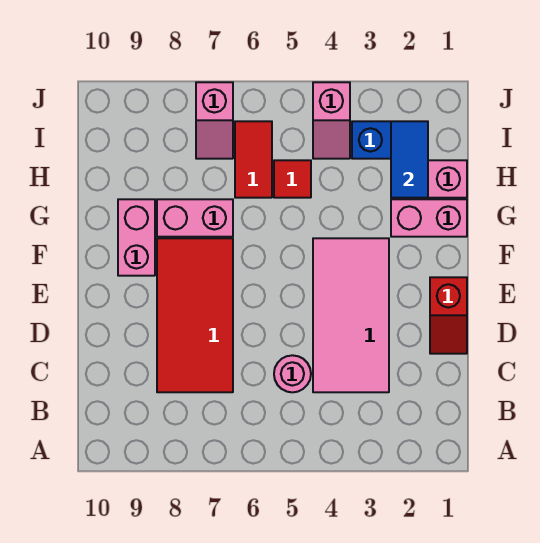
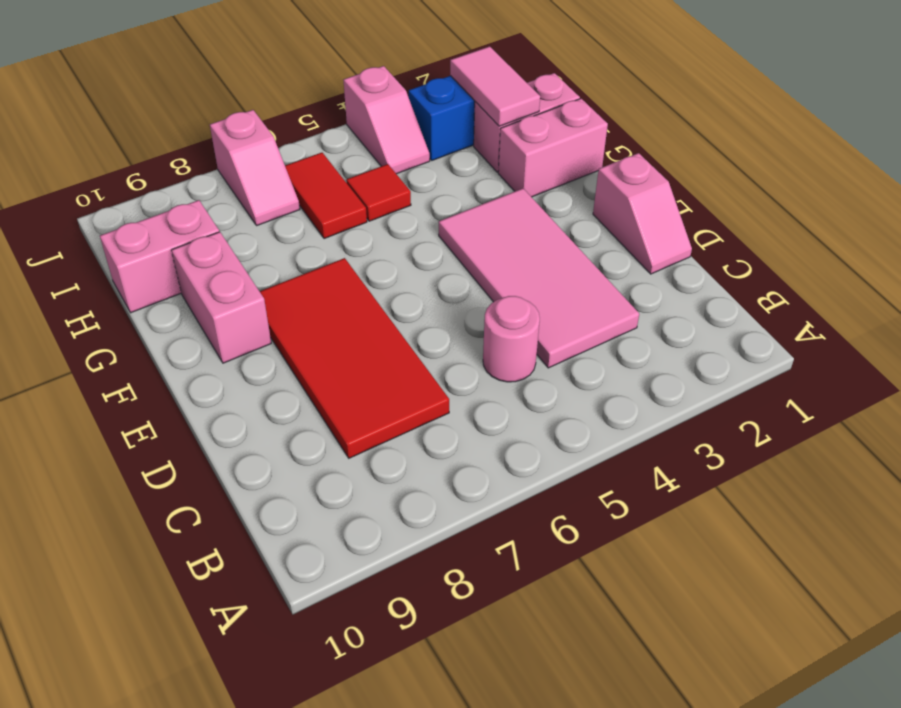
red 1x2 slope [430,277,467,354] -> pink 1x2 slope [593,153,692,274]
pink 1x2 brick [157,199,233,237] -> pink 1x2 brick moved to [100,200,219,313]
blue 1x2 tile [391,121,428,198] -> pink 1x2 tile [450,46,540,126]

